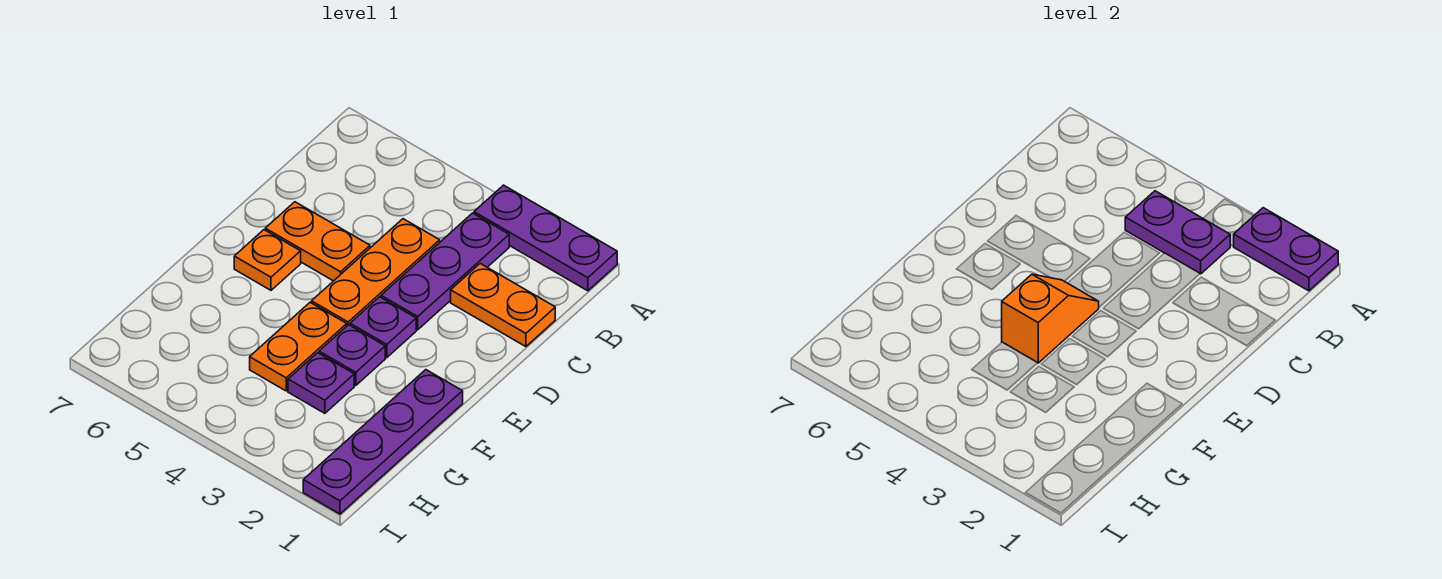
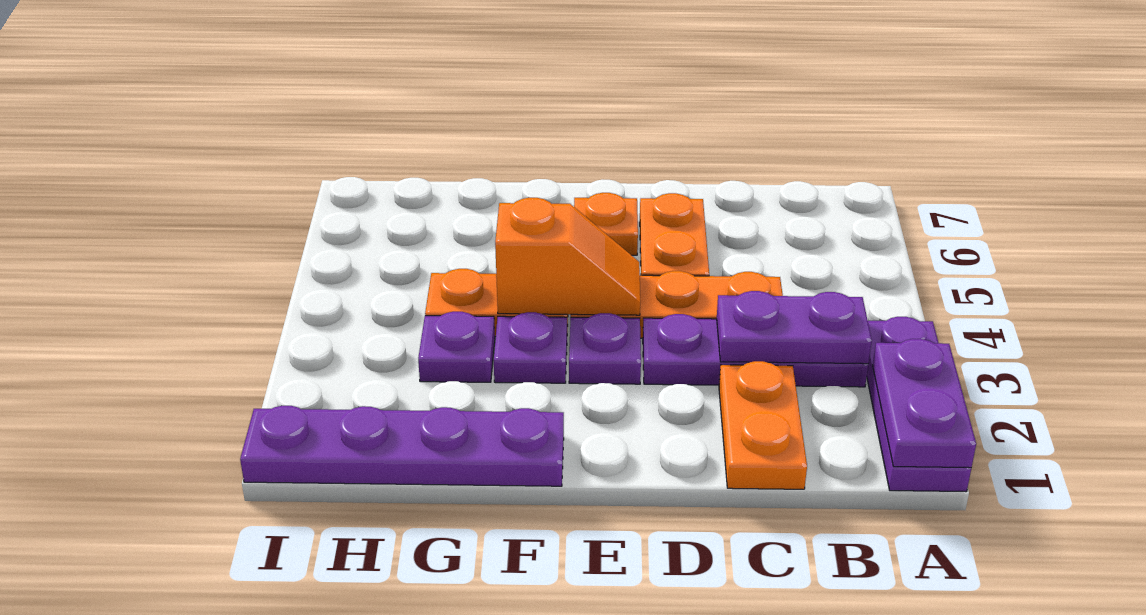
purple 1x2 plate [1125,191,1230,274] -> purple 1x2 plate turned to [717,291,872,364]

